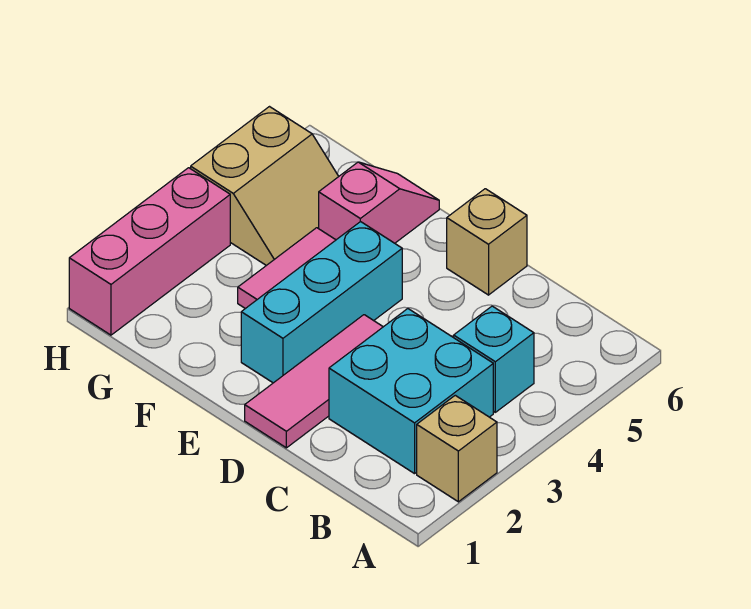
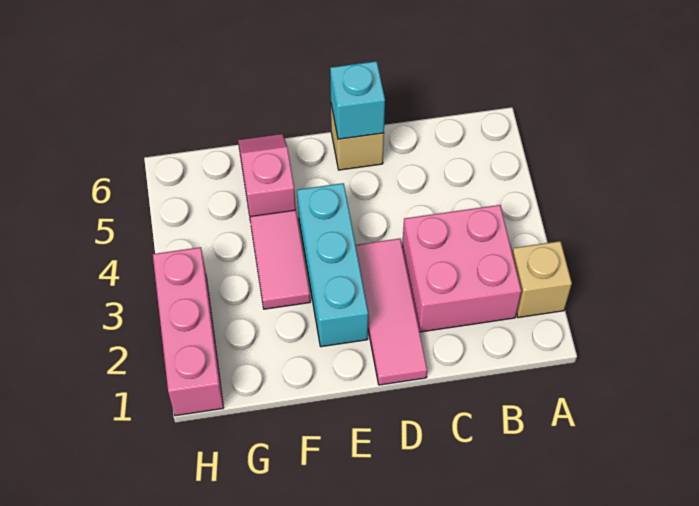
cyan 2x2 brick [329,309,493,474] -> pink 2x2 brick [402,205,521,332]
cyan 1x1 brick [454,306,534,412] -> cyan 1x1 brick moved to [330,61,385,139]
tan 2x2 slope [191,107,339,265] -> none

